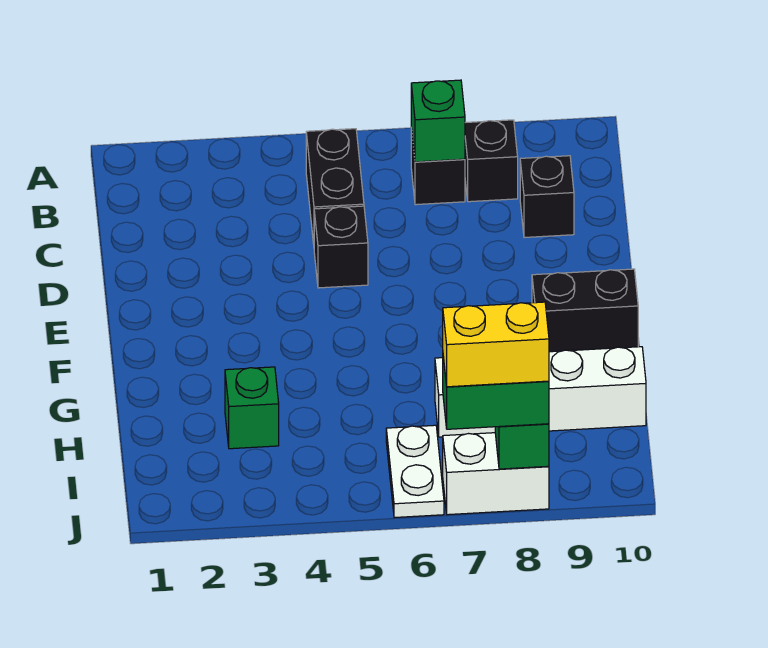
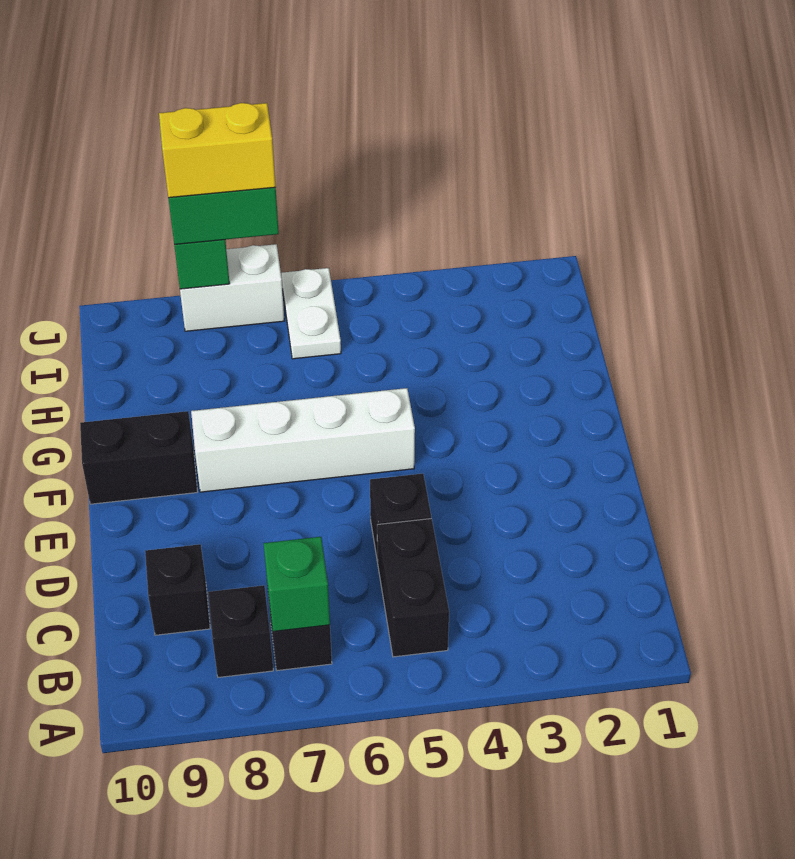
green 1x1 brick [225,367,279,449] -> none
white 1x4 brick [435,347,646,437] -> white 1x4 brick moved to [191,388,415,492]

